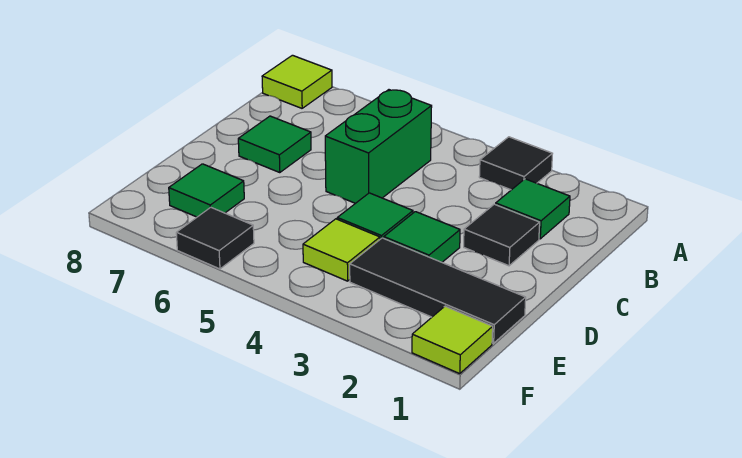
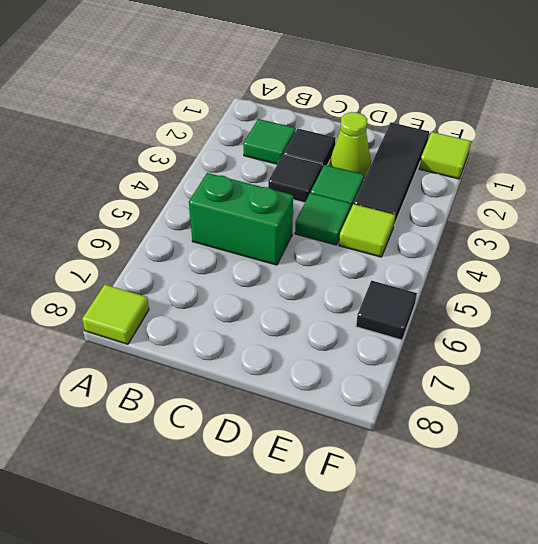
black 1x1 tile [479,137,552,190] -> black 1x1 tile moved to [268,154,322,203]
green 1x1 tile [238,116,311,173] -> none
none -> lime 1x1 cone [330,112,371,178]
green 1x1 tile [169,164,244,217] -> none

